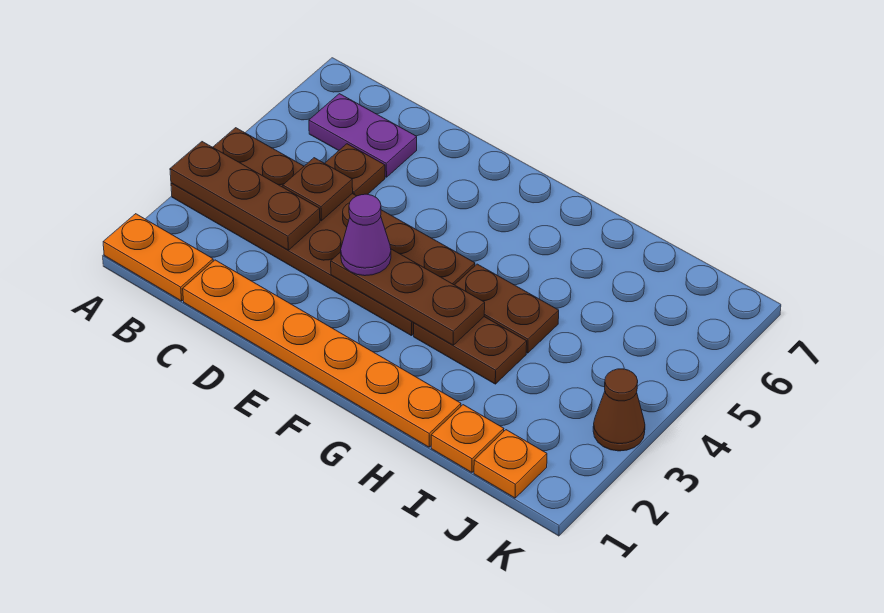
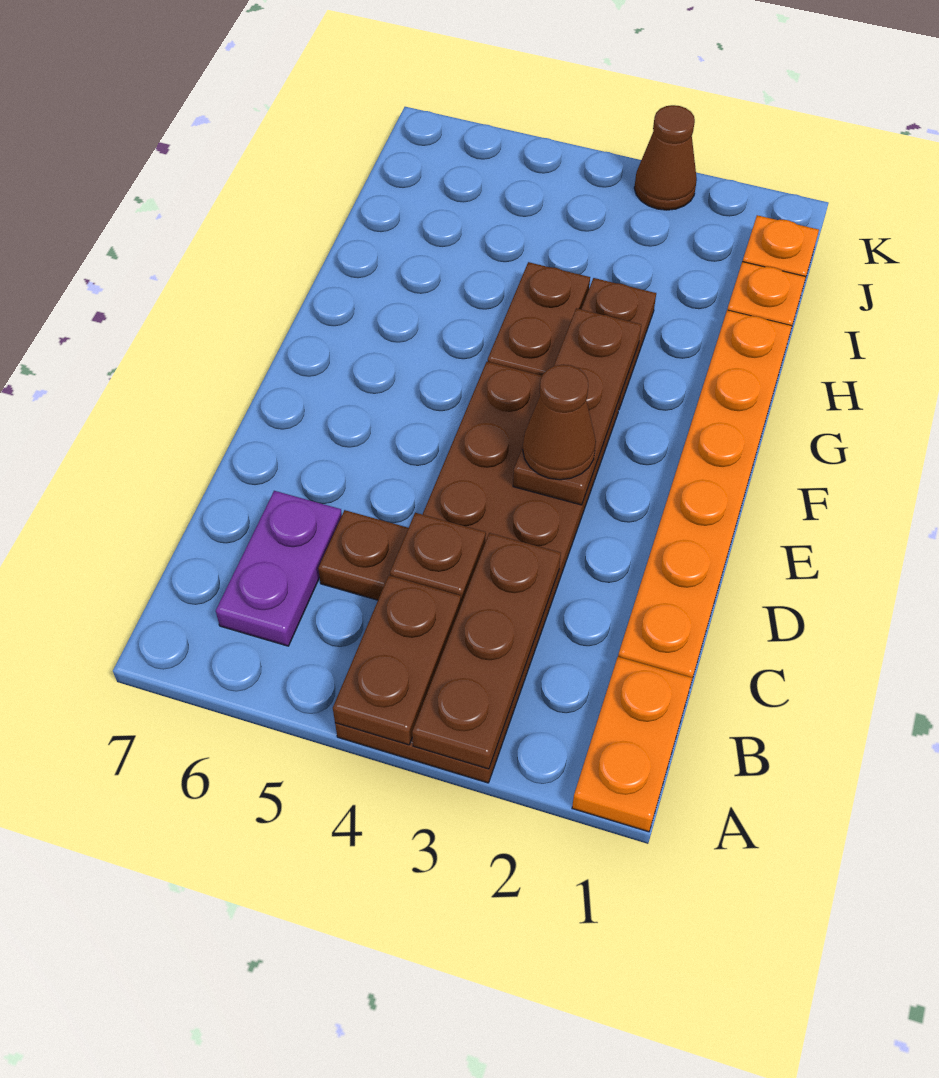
none -> brown 1x2 plate [333,576,461,745]
purple 1x1 cone [341,194,391,276] -> brown 1x1 cone [523,365,596,480]

